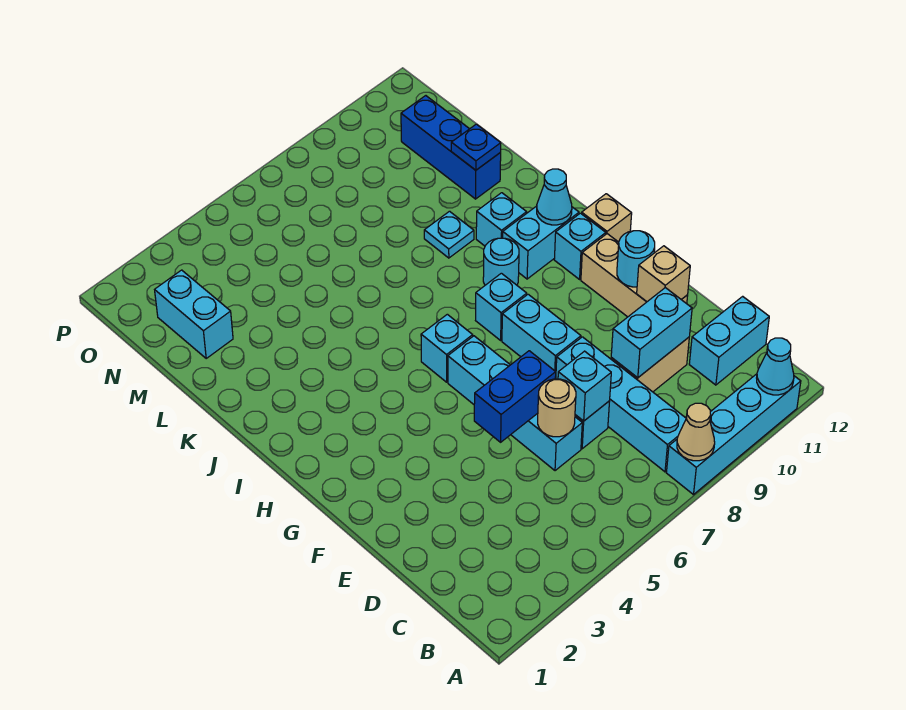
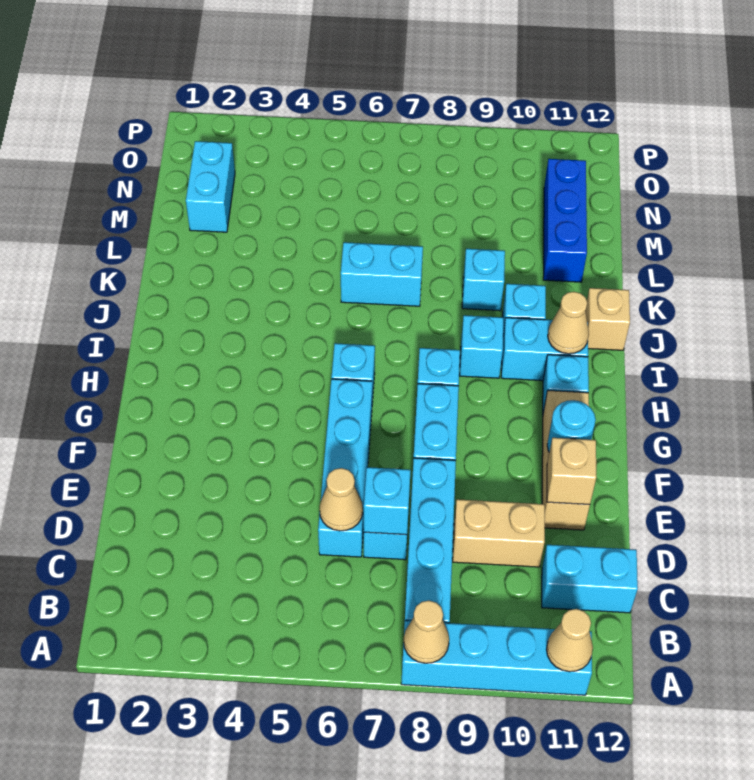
cyan 1x1 cone [757,338,794,395] -> tan 1x1 cone [546,609,593,672]
tan 1x1 round brick [538,379,576,437] -> tan 1x1 cone [320,468,363,531]
cyan 1x2 brick [611,288,692,378] -> cyan 1x2 brick moved to [341,242,423,306]
blue 1x2 brick [474,351,556,442] -> none
tan 1x1 brick [582,194,632,242] -> tan 1x1 brick moved to [585,288,630,350]
cyan 1x1 round brick [483,238,519,285] -> cyan 1x1 brick [460,315,503,378]
cyan 1x1 cone [537,169,572,225] -> tan 1x1 cone [548,292,589,354]
cyan 1x1 plate [424,211,474,258] -> cyan 1x1 brick [462,249,505,311]
blue 1x1 plate [451,124,501,170] -> none

